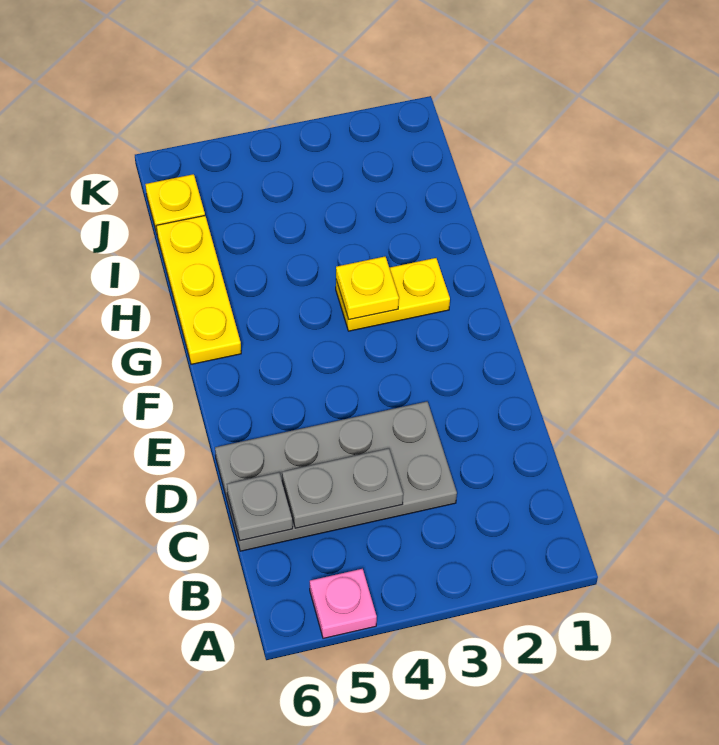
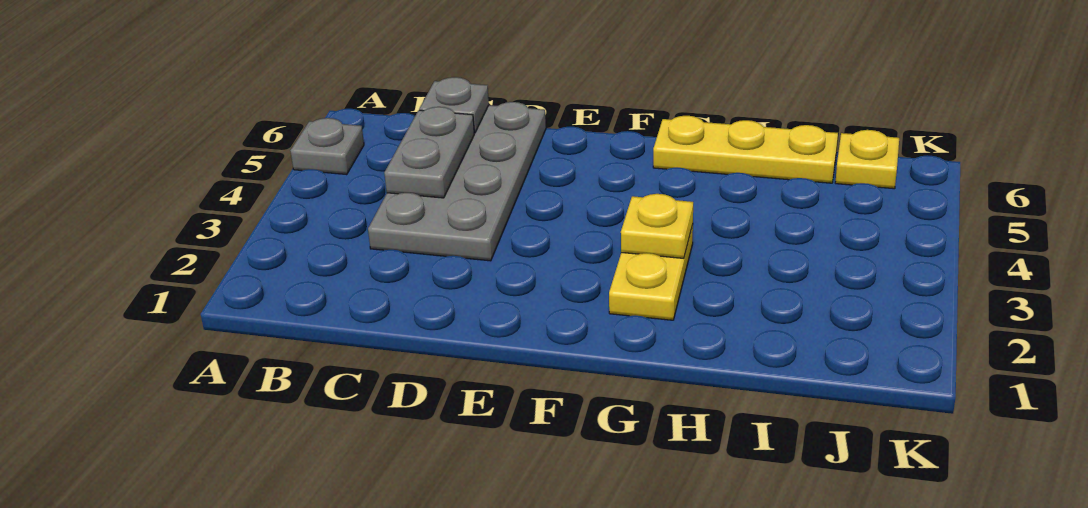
pink 1x1 plate [310,569,377,638] -> grey 1x1 plate [290,118,364,175]

